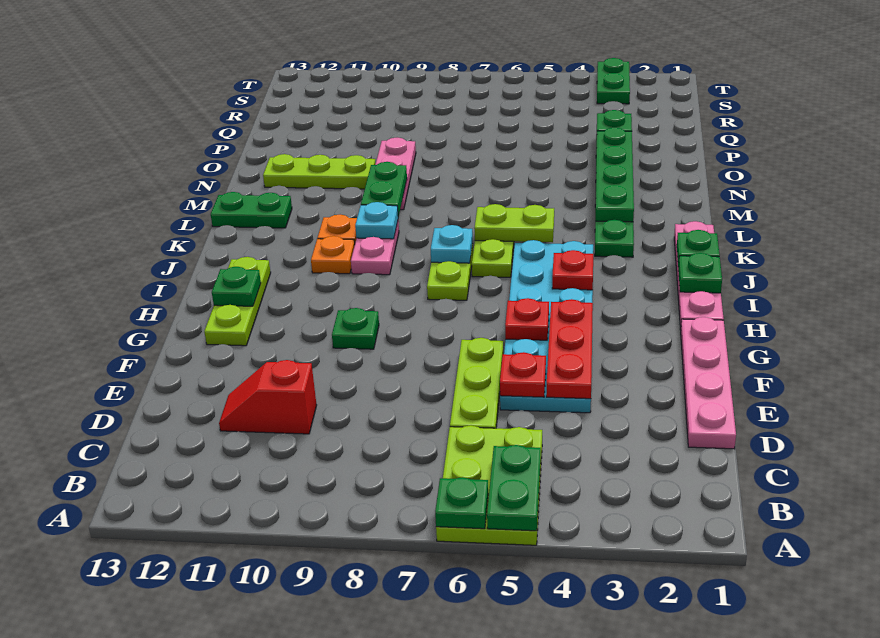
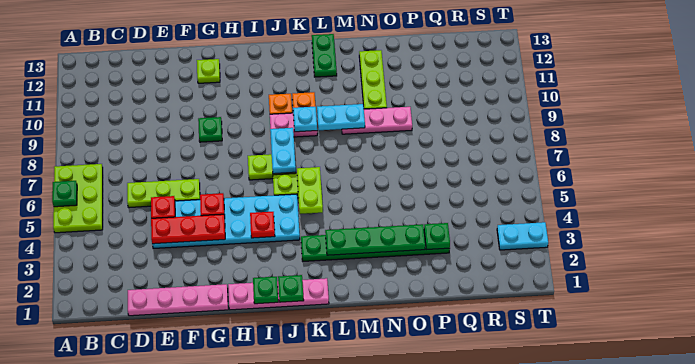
lime 2x3 plate [436,425,542,545] -> lime 2x3 plate turned to [53,164,103,233]
green 1x2 plate [487,445,541,531] -> none
red 1x2 slope [219,360,317,434] -> none
lime 1x3 plate [204,257,271,346] -> lime 1x1 plate [197,59,220,83]
green 1x1 plate [212,267,261,306] -> none
cyan 1x1 plate [431,225,473,263] -> cyan 1x2 plate [270,128,296,174]
green 1x2 plate [361,162,407,217] -> cyan 1x2 plate [317,104,365,130]
green 1x2 plate [597,58,630,104] -> cyan 1x2 plate [497,222,548,250]

